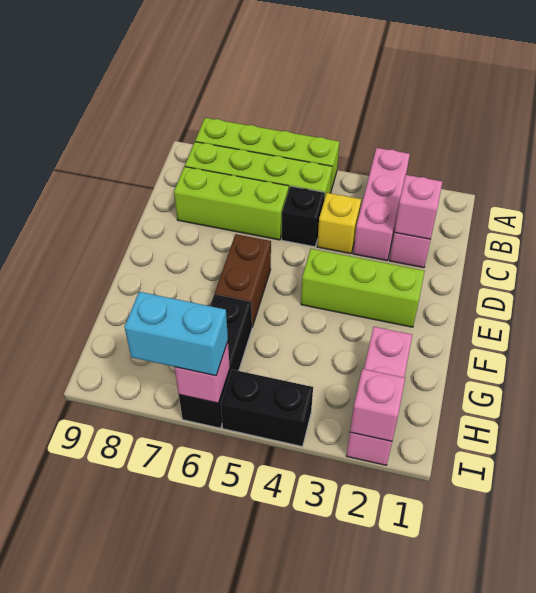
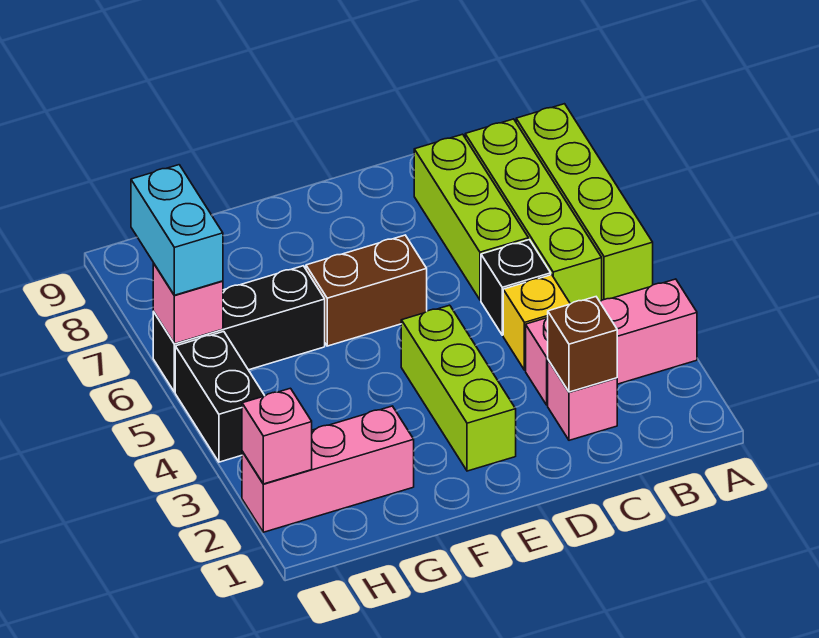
pink 1x1 brick [394,175,442,239] -> brown 1x1 brick [548,297,617,392]

